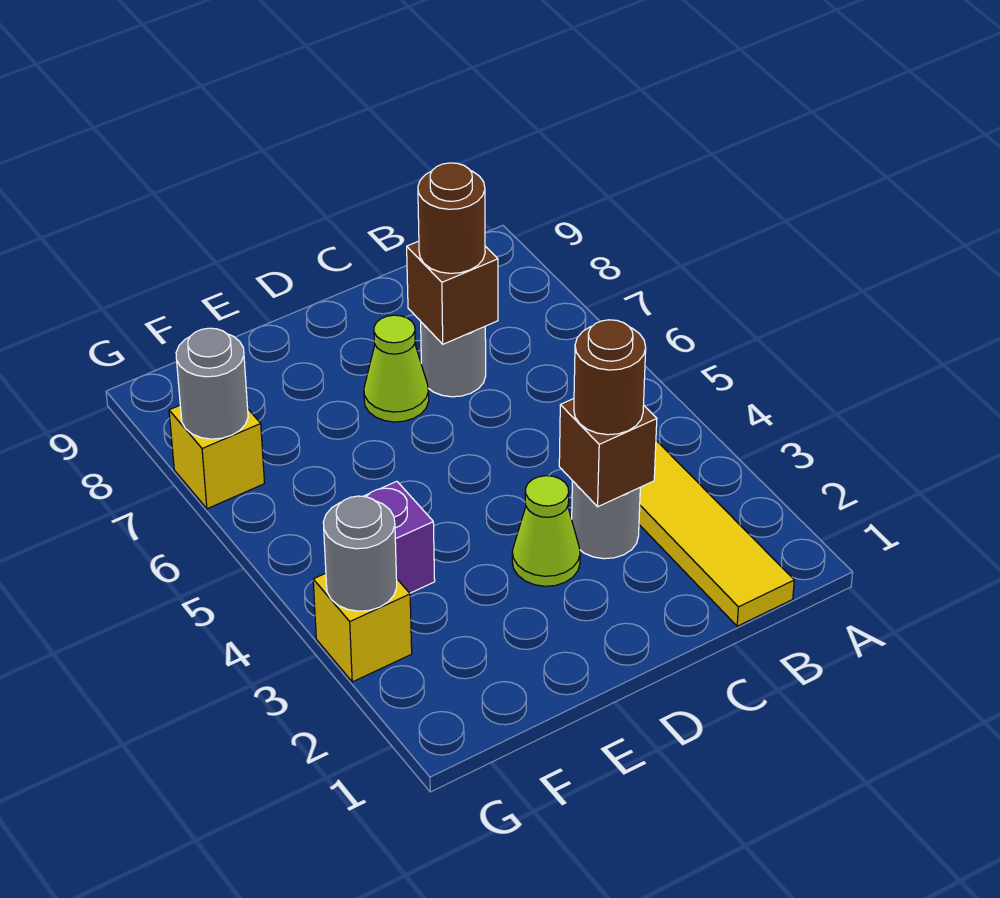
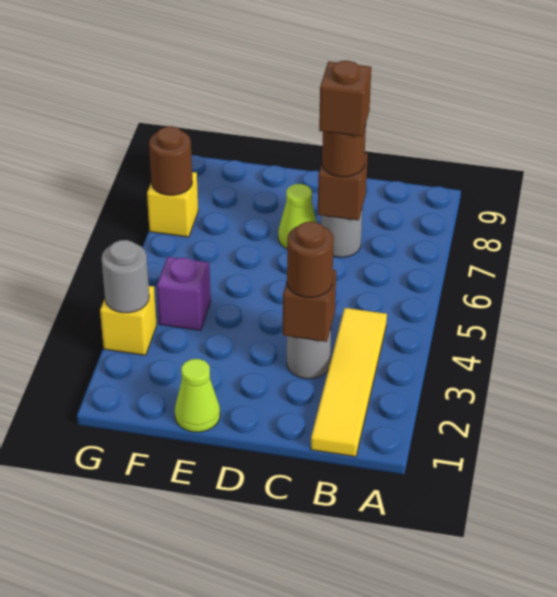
none -> brown 1x1 brick [319,61,371,136]
lime 1x1 cone [512,476,580,586] -> lime 1x1 cone moved to [175,359,220,432]
grey 1x1 round brick [176,328,248,439] -> brown 1x1 round brick [149,126,192,195]

